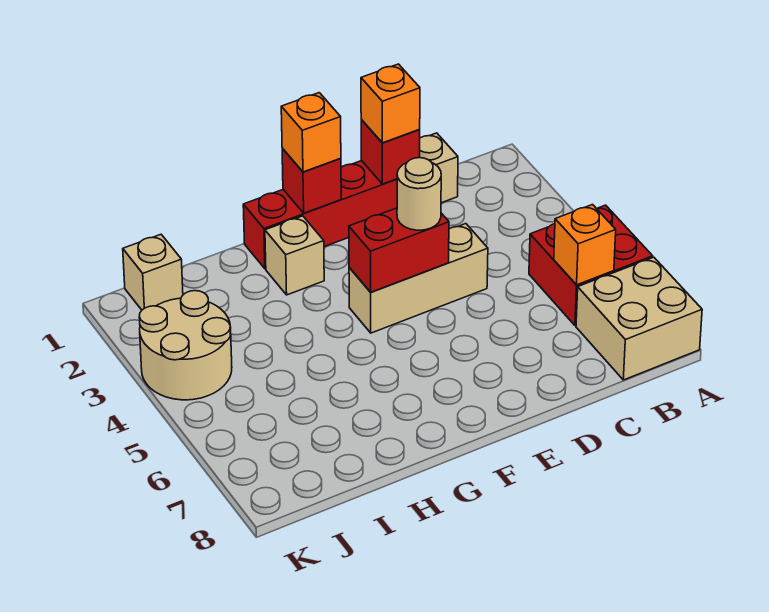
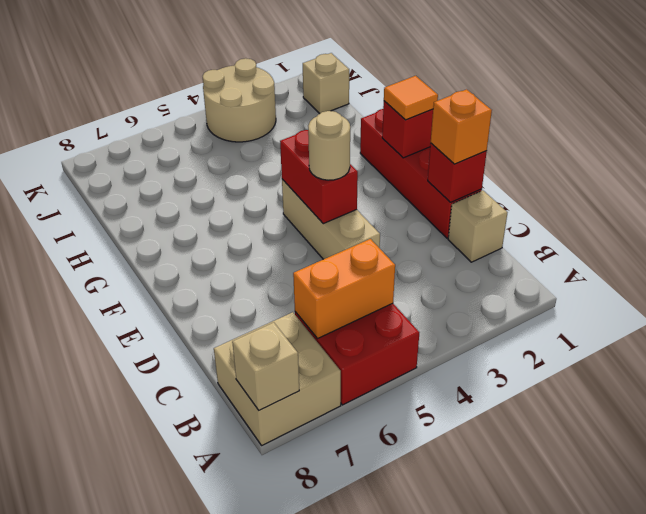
orange 1x1 brick [554,205,616,285] -> orange 1x2 brick [293,239,395,339]
orange 1x1 brick [281,93,341,172] -> orange 1x1 tile [384,76,438,120]
tan 1x1 brick [265,216,324,295] -> tan 1x1 brick moved to [232,323,299,410]

